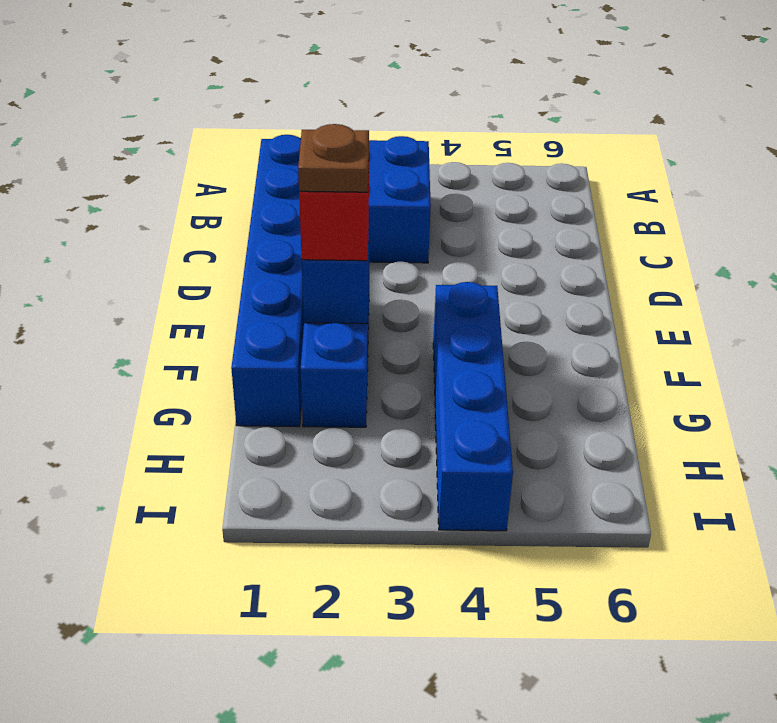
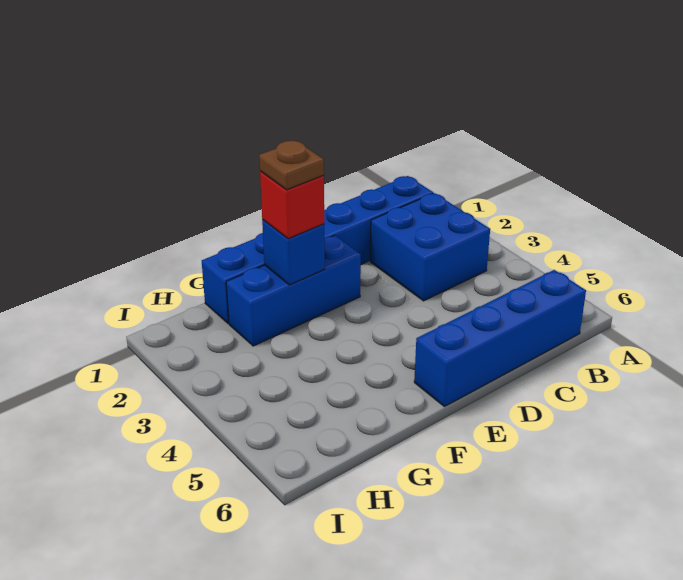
blue 1x4 brick [433,282,513,531] -> blue 1x4 brick moved to [414,270,586,407]

